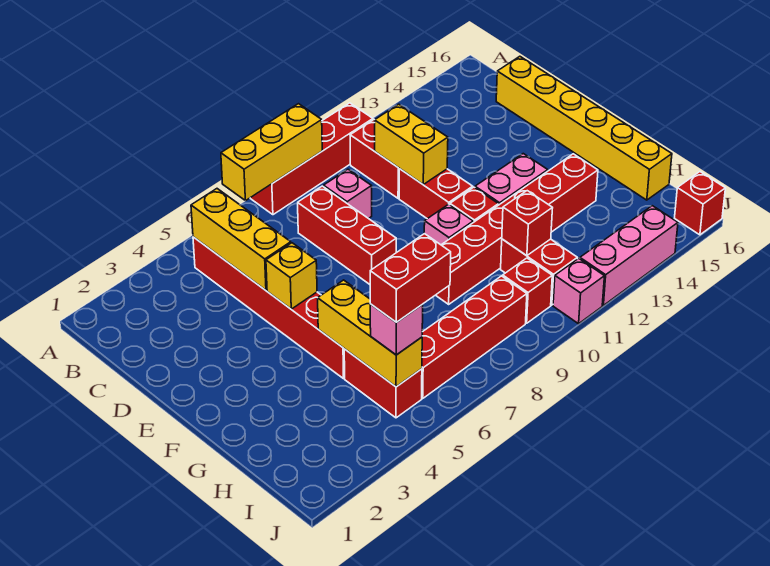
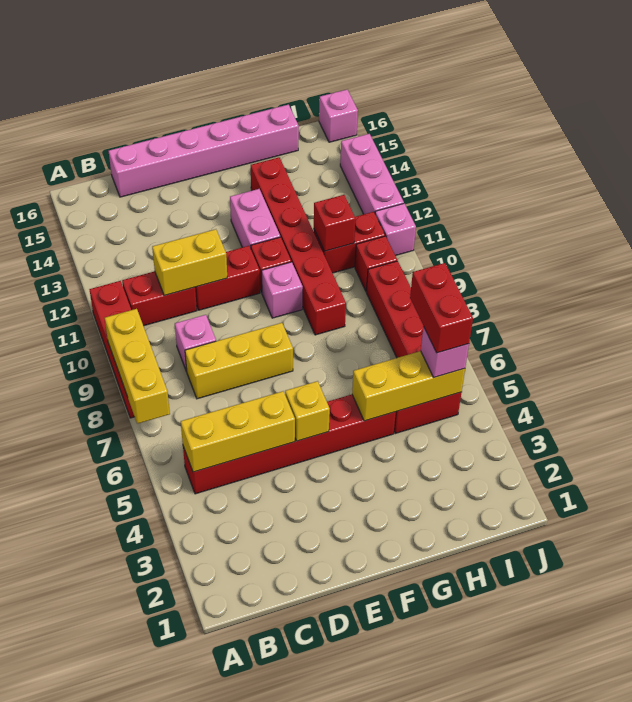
red 1x3 brick [298,186,396,284] -> yellow 1x3 brick [185,323,293,399]
yellow 1x6 brick [496,56,672,200] -> pink 1x6 brick [109,105,299,197]
red 1x1 brick [675,172,725,235] -> pink 1x1 brick [319,90,358,142]

